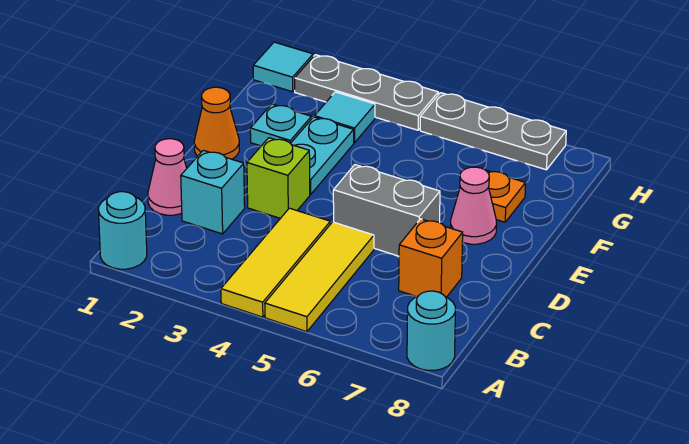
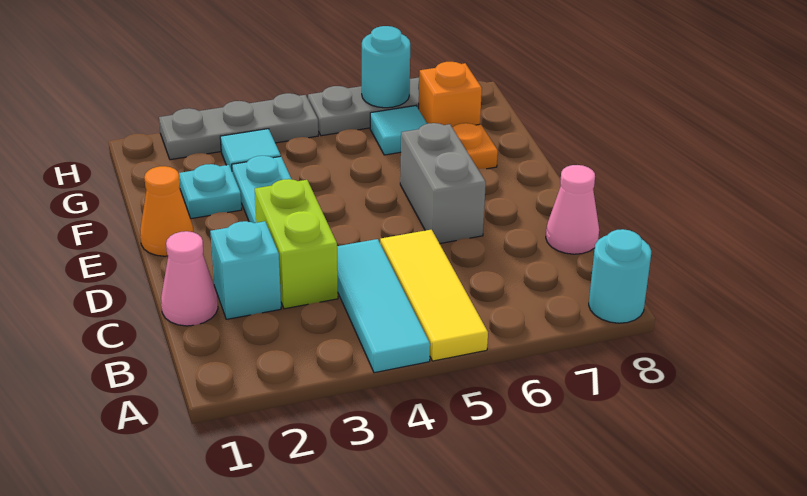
cyan 1x1 round brick [98,192,147,269] -> cyan 1x1 round brick moved to [362,26,410,108]
yellow 1x3 tile [221,208,330,317] -> cyan 1x3 tile [337,239,430,373]
orange 1x1 brick [399,219,463,297] -> orange 1x1 brick moved to [419,62,482,127]
lime 1x1 brick [247,138,310,218] -> lime 1x2 brick [255,179,338,309]
grey 1x2 brick [333,165,440,256] -> grey 1x2 brick turned to [400,123,486,244]
pink 1x1 cone [451,167,497,244] -> pink 1x1 cone moved to [546,165,599,254]
cyan 1x1 tile [253,42,313,92] -> cyan 1x1 tile moved to [370,106,427,155]

